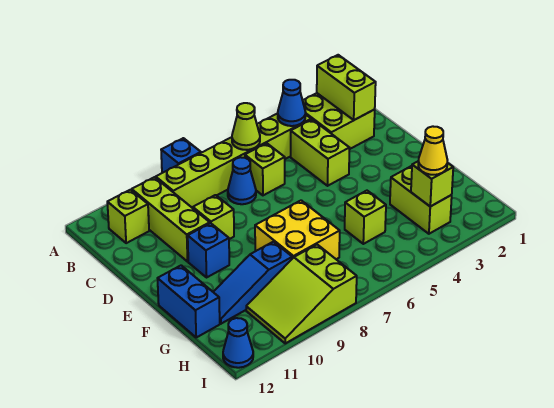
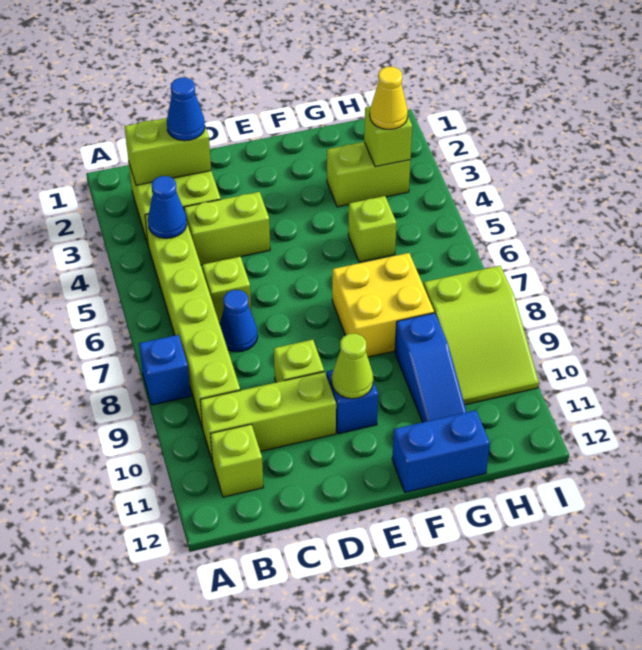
lime 1x1 cone [232,103,260,150] -> lime 1x1 cone moved to [332,334,373,399]
blue 1x1 cone [223,318,253,368] -> blue 1x1 cone moved to [167,78,205,141]

